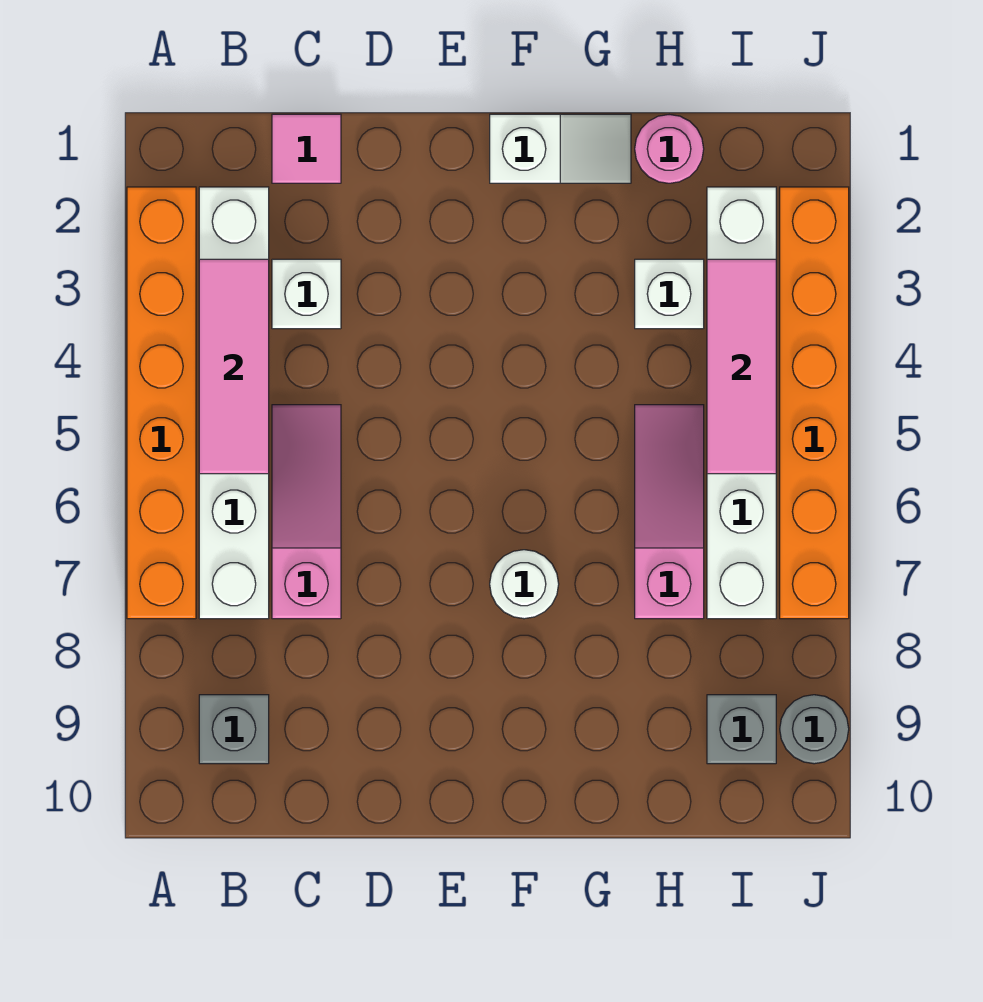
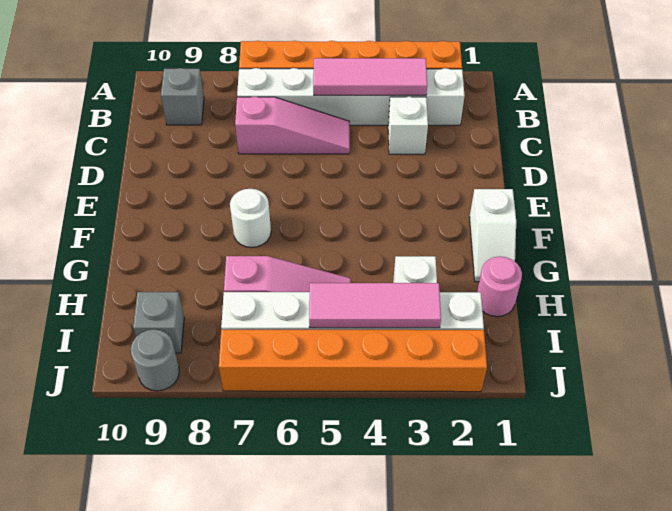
pink 1x1 tile [272,114,341,183] -> none

